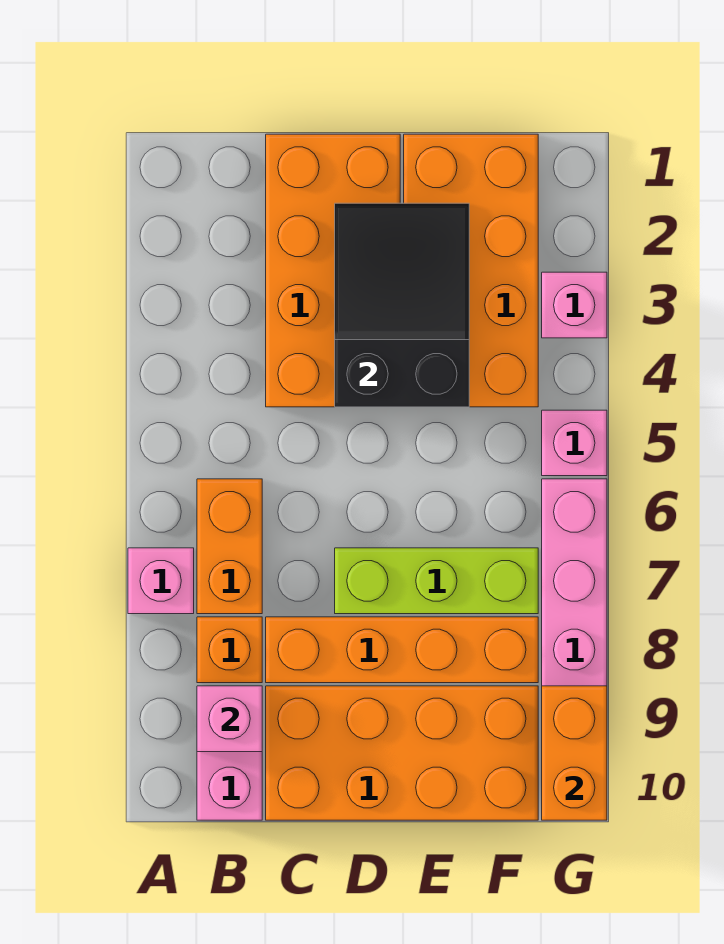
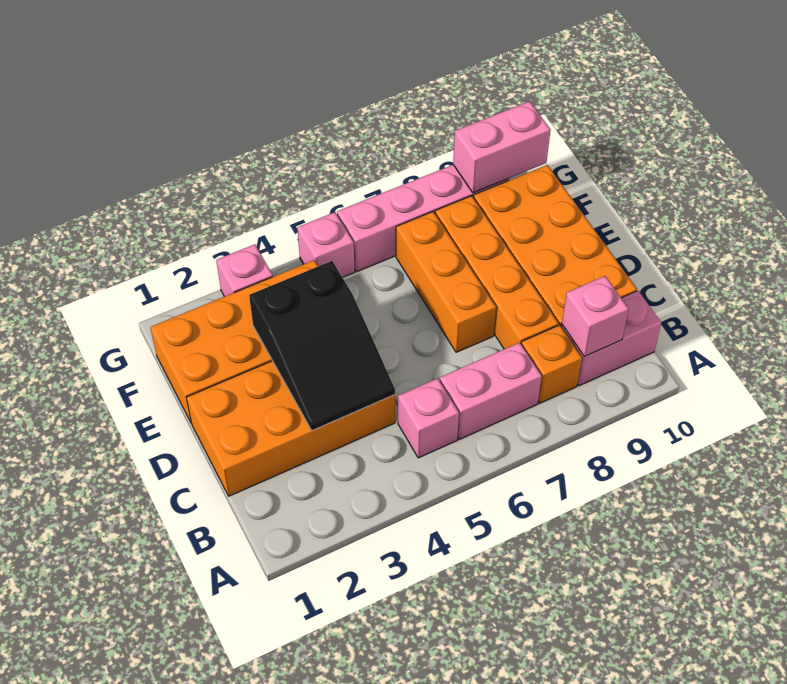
pink 1x1 brick [128,548,194,614] -> pink 1x1 brick moved to [398,378,459,458]
orange 1x2 brick [197,479,262,614] -> pink 1x2 brick [440,343,542,439]
black 2x3 slope [335,203,469,407] -> black 2x3 slope turned to [249,261,395,431]
lime 1x3 brick [335,548,538,614] -> orange 1x3 brick [396,212,496,352]
orange 1x2 brick [542,686,607,820] -> pink 1x2 brick [453,101,551,193]

